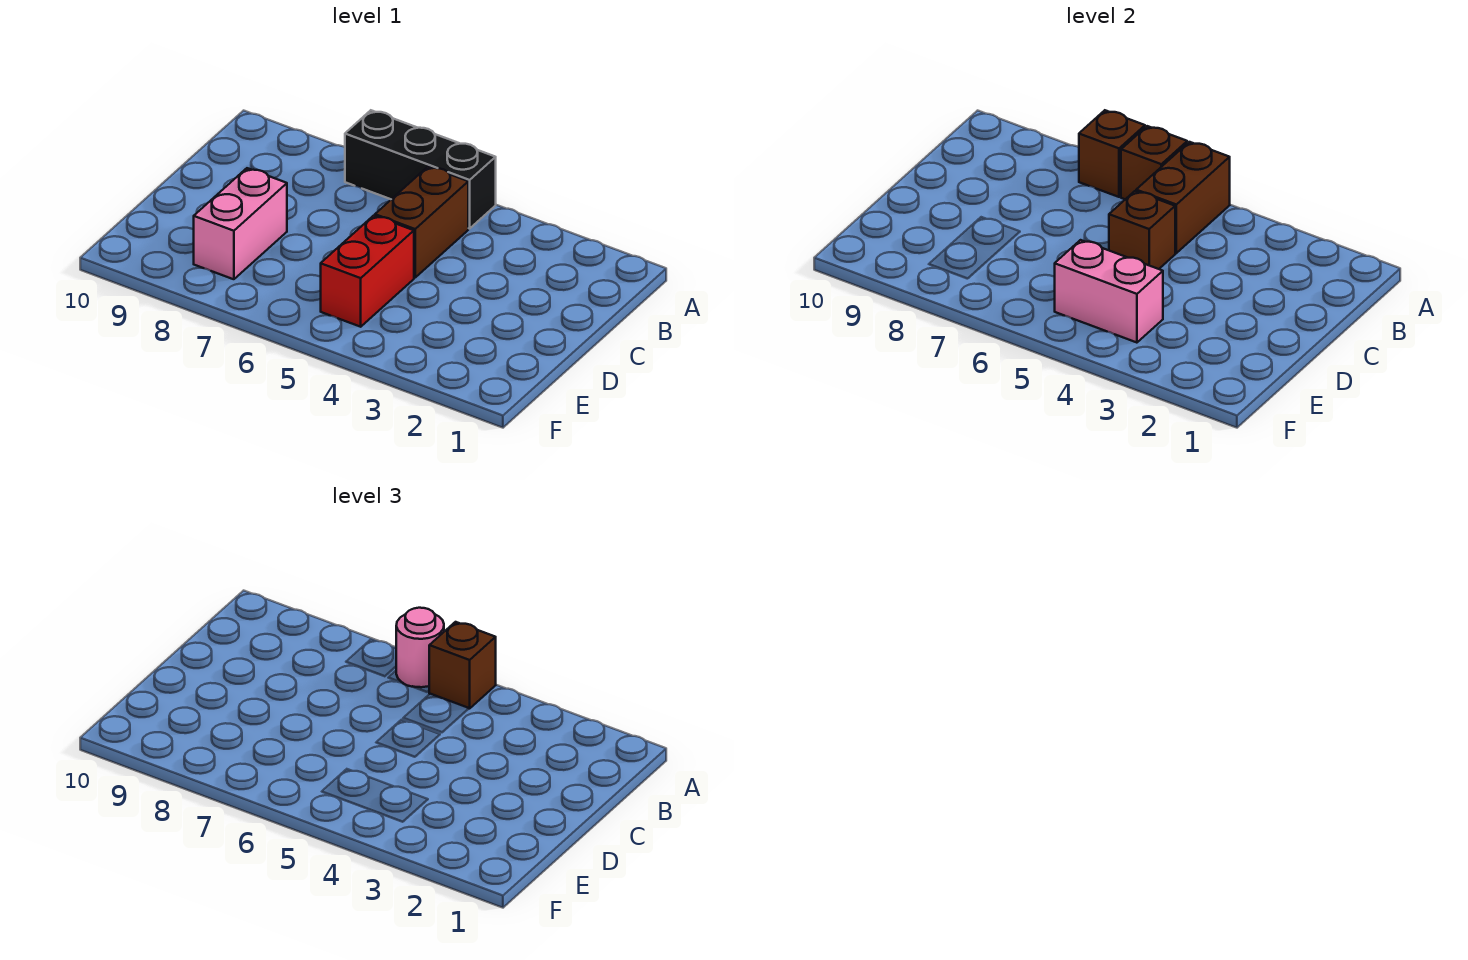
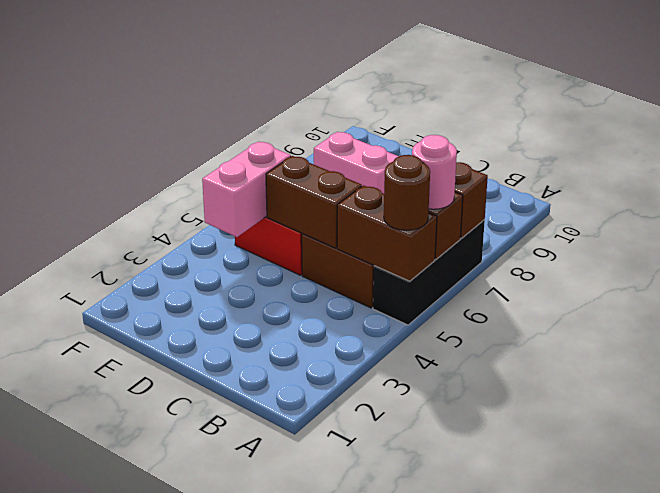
brown 1x1 brick [429,622,496,709] -> brown 1x1 round brick [384,155,430,230]
brown 1x1 brick [1109,191,1175,269] -> brown 1x2 brick [266,156,362,248]

